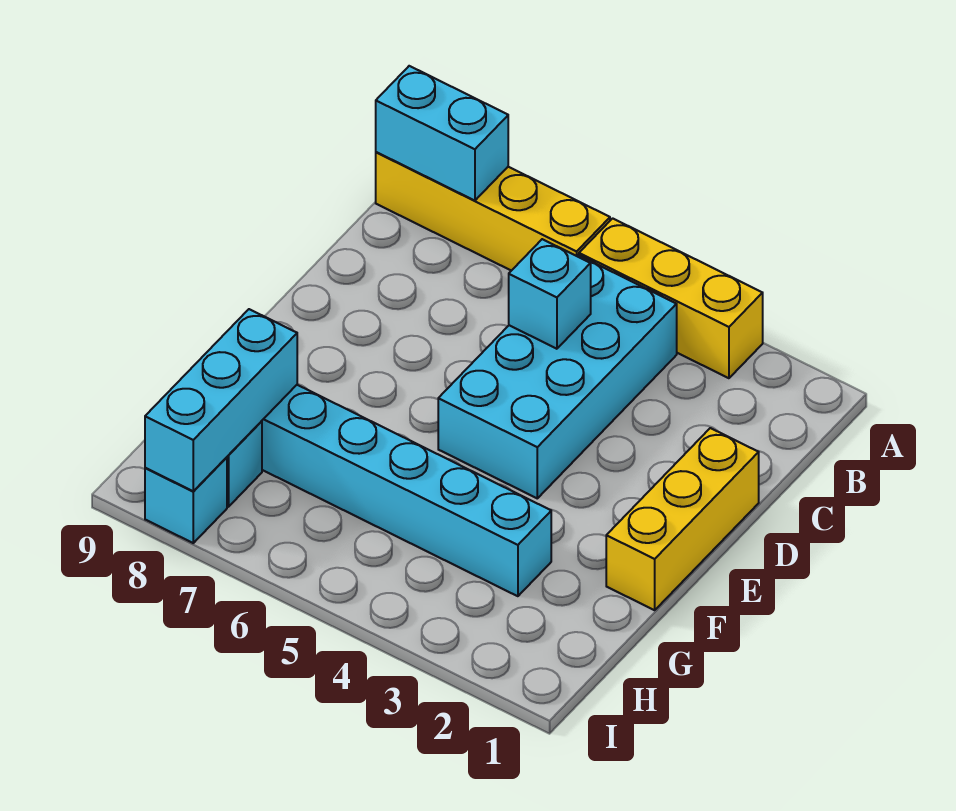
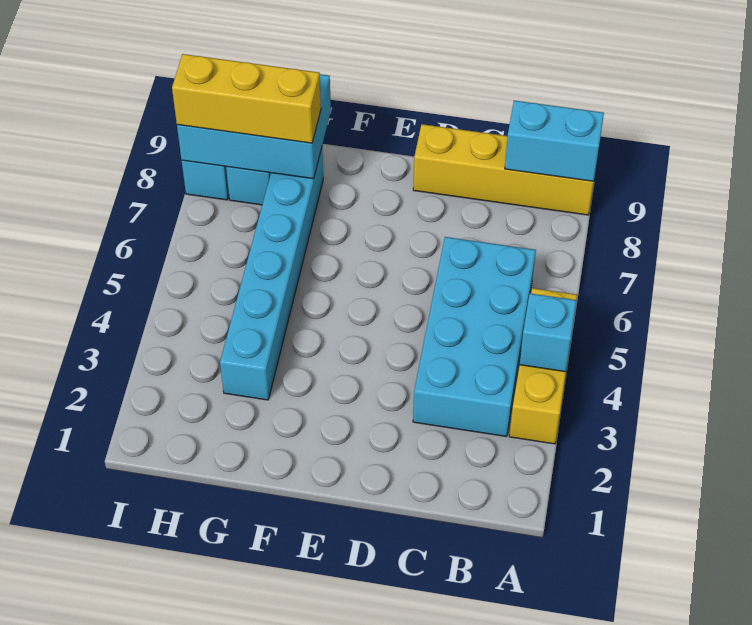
yellow 1x4 brick [376,152,610,271] -> yellow 1x4 brick turned to [413,124,594,215]
cyan 1x2 brick [376,66,508,201] -> cyan 1x2 brick turned to [505,101,604,182]
cyan 2x4 brick [438,255,677,498] -> cyan 2x4 brick turned to [413,237,536,437]
cyan 1x1 brick [509,239,591,349] -> cyan 1x1 brick moved to [519,293,577,372]
yellow 1x3 brick [606,428,759,610] -> yellow 1x3 brick moved to [172,54,321,143]
cyan 1x3 brick [145,309,297,491] -> cyan 2x3 brick [177,74,331,179]

